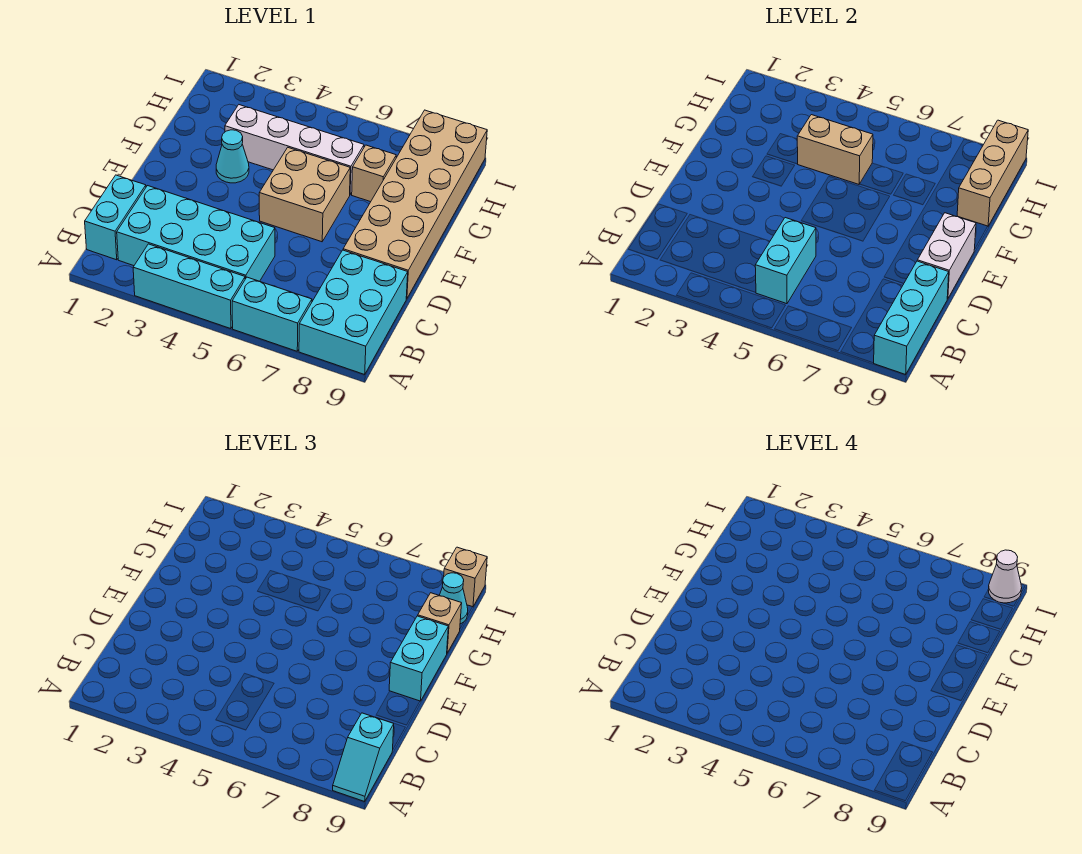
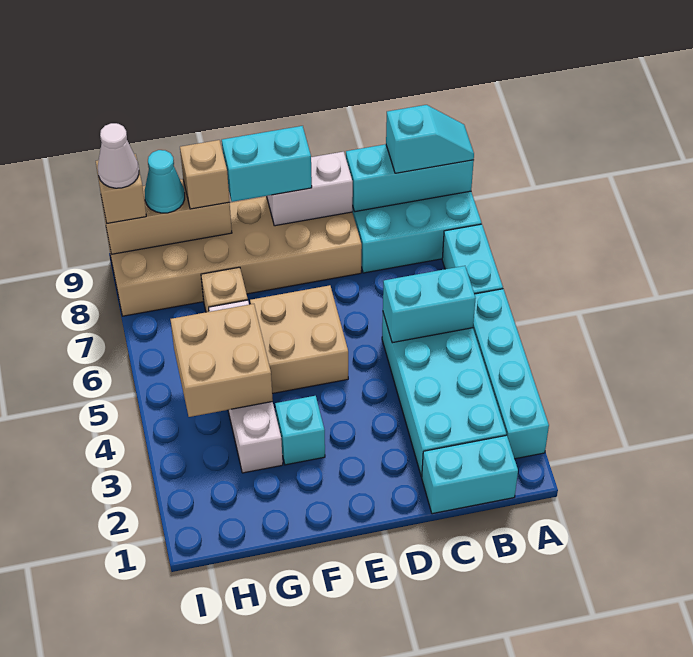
cyan 1x3 brick [133,244,245,329] -> cyan 1x4 brick [473,289,549,459]
cyan 1x1 cone [216,130,249,183] -> cyan 1x1 brick [275,396,325,465]
tan 1x2 brick [797,115,873,184] -> tan 2x2 brick [170,304,273,417]

